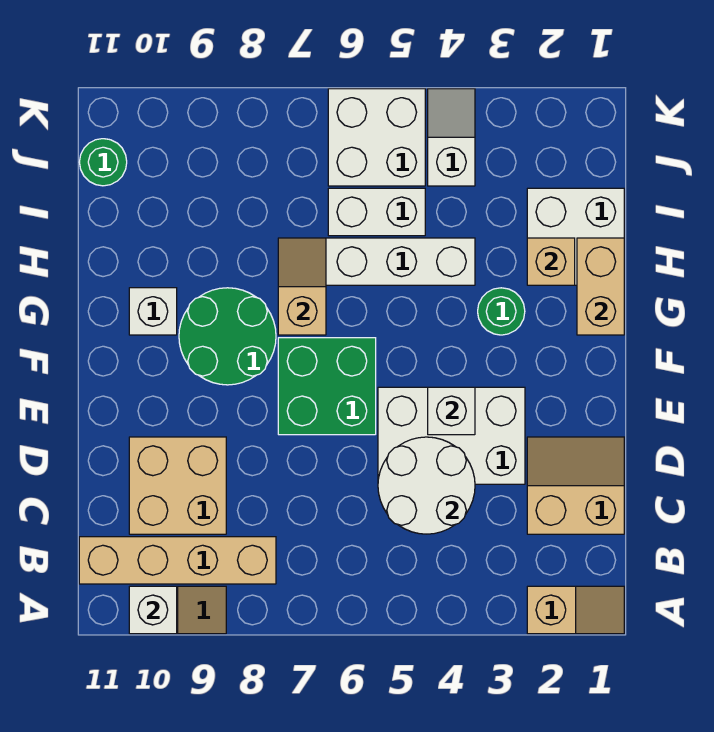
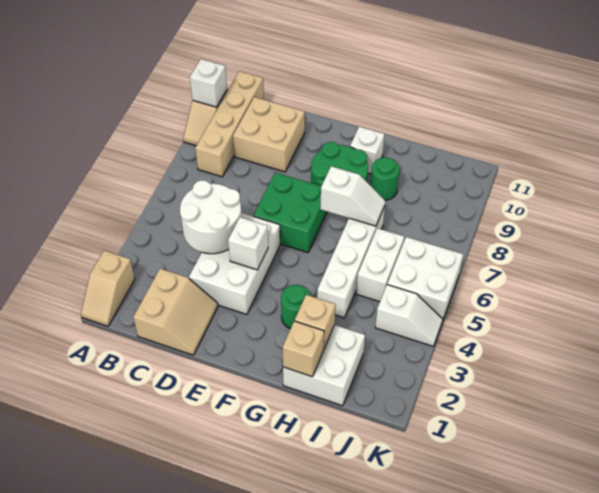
tan 1x2 brick [577,238,624,335] -> tan 1x1 brick [283,321,324,377]
tan 1x2 slope [278,238,326,335] -> white 1x2 slope [320,166,385,226]
green 1x1 round brick [79,139,127,186] -> green 1x1 round brick moved to [370,158,400,200]

